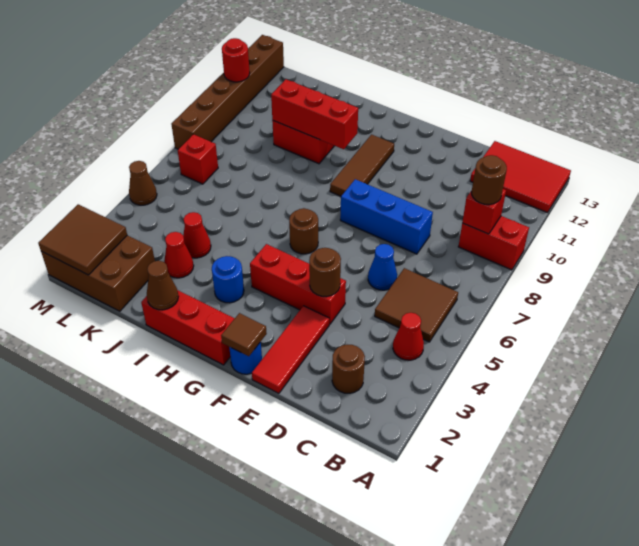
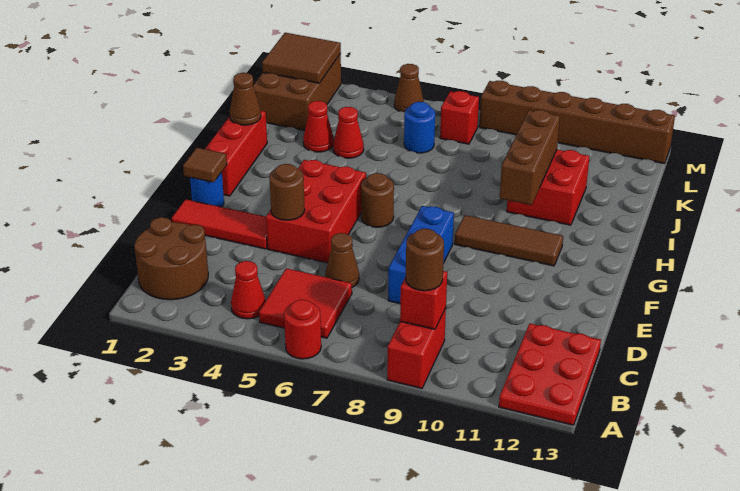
red 2x3 tile [470,141,571,213] -> red 2x3 plate [499,324,601,425]
brown 2x2 tile [375,268,458,342] -> red 2x2 tile [259,268,352,338]
brown 1x1 round brick [332,345,365,393] -> brown 2x2 round brick [134,217,208,300]
blue 1x1 cone [368,244,397,290] -> brown 1x1 cone [325,233,359,287]
red 1x3 brick [250,244,346,324] -> red 2x3 brick [266,160,366,263]
blue 1x1 round brick [212,256,244,303] -> blue 1x1 round brick moved to [404,102,435,153]
red 1x3 brick [271,79,358,149] -> brown 1x3 brick [500,110,560,205]
red 1x1 round brick [222,38,250,82] -> red 1x1 round brick moved to [284,300,321,359]

